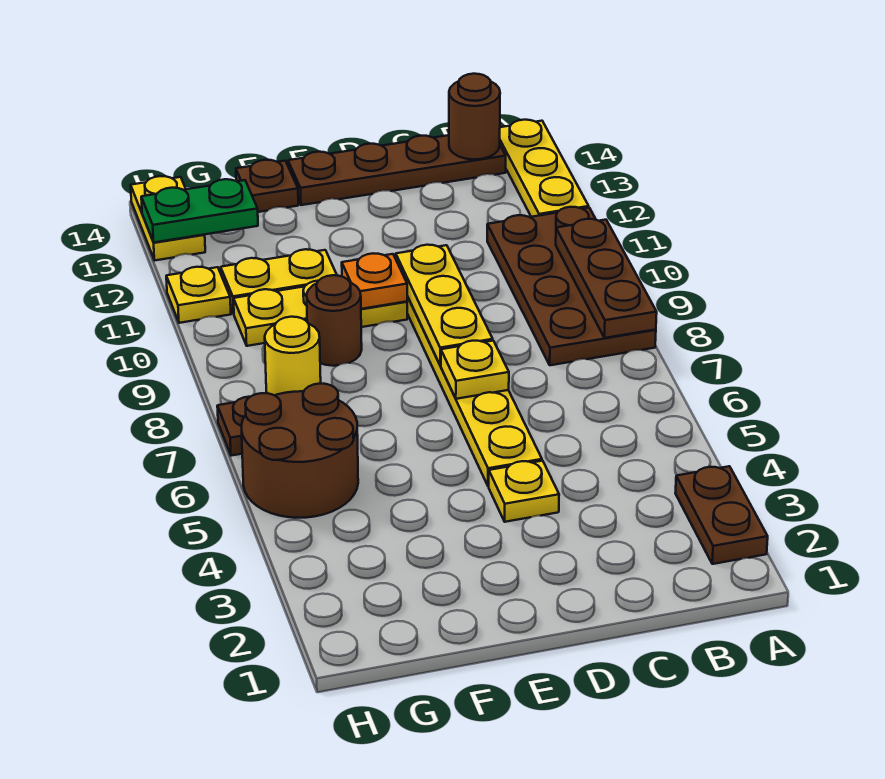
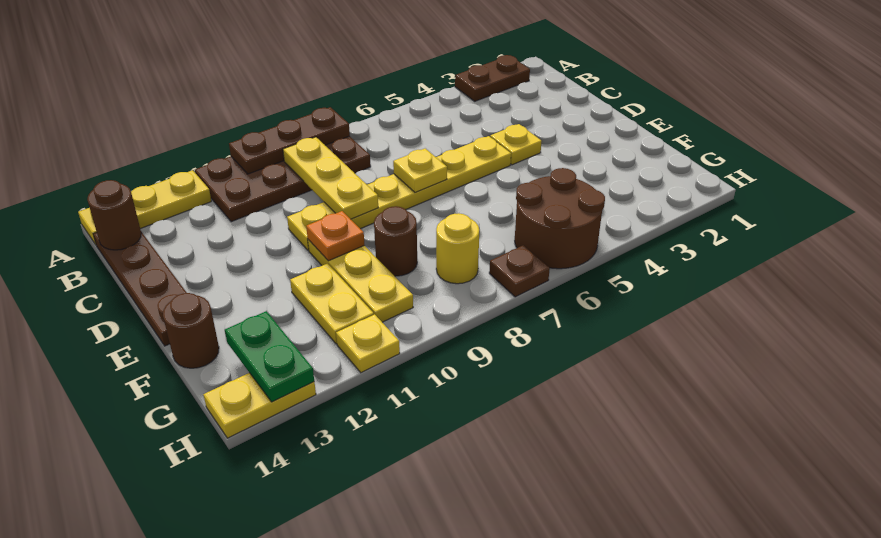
yellow 1x3 plate [396,245,493,366] -> yellow 1x3 plate turned to [283,137,378,219]
brown 1x1 plate [236,160,298,212] -> brown 1x1 round brick [163,293,219,368]

